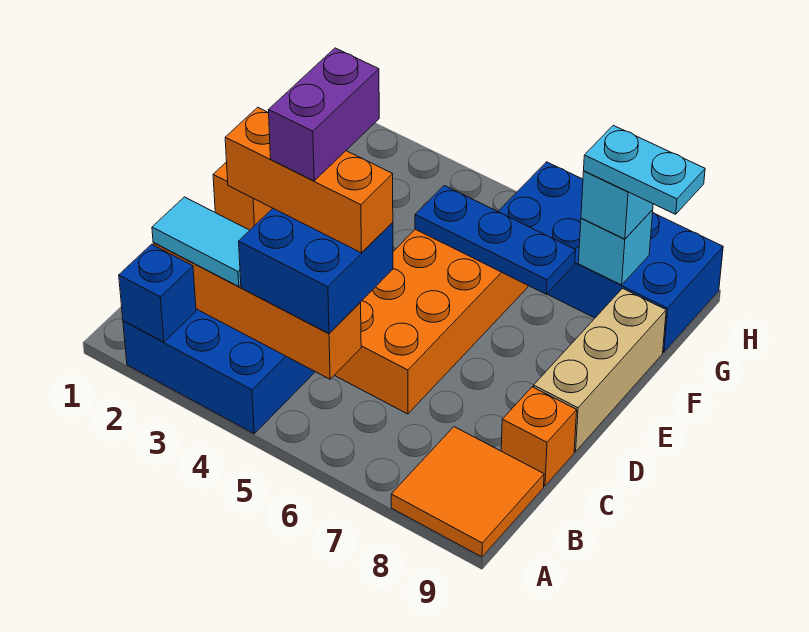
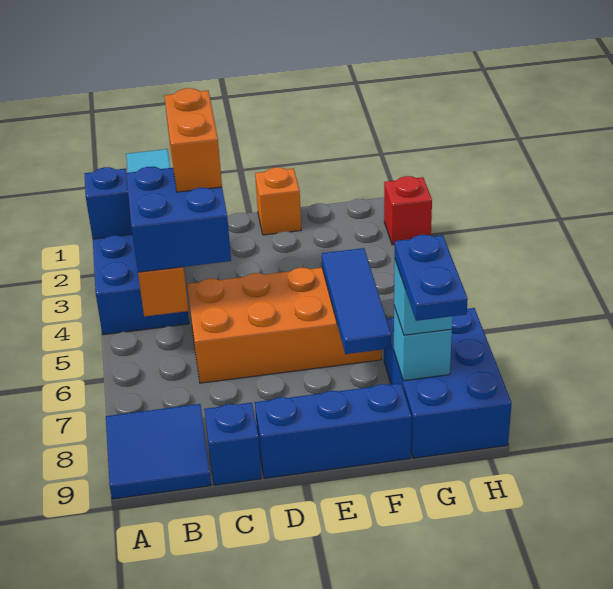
orange 2x2 tile [391,427,544,557] -> blue 2x2 tile [106,404,211,499]
orange 1x3 brick [225,107,393,253] -> orange 1x2 brick [164,88,222,192]
purple 1x2 brick [269,48,379,181] -> none
orange 1x1 brick [501,387,577,486] -> blue 1x1 brick [204,403,262,485]
tan 1x3 brick [534,288,666,452] -> blue 1x3 brick [255,383,411,479]
blue 1x3 plate [415,186,576,294] -> blue 1x3 tile [322,248,391,354]
blue 2x4 brick [498,162,723,352] -> blue 2x3 brick [384,308,512,458]
cyan 1x2 plate [584,125,705,214] -> blue 1x2 plate [395,235,468,321]
none -> red 1x1 brick [384,176,432,245]

